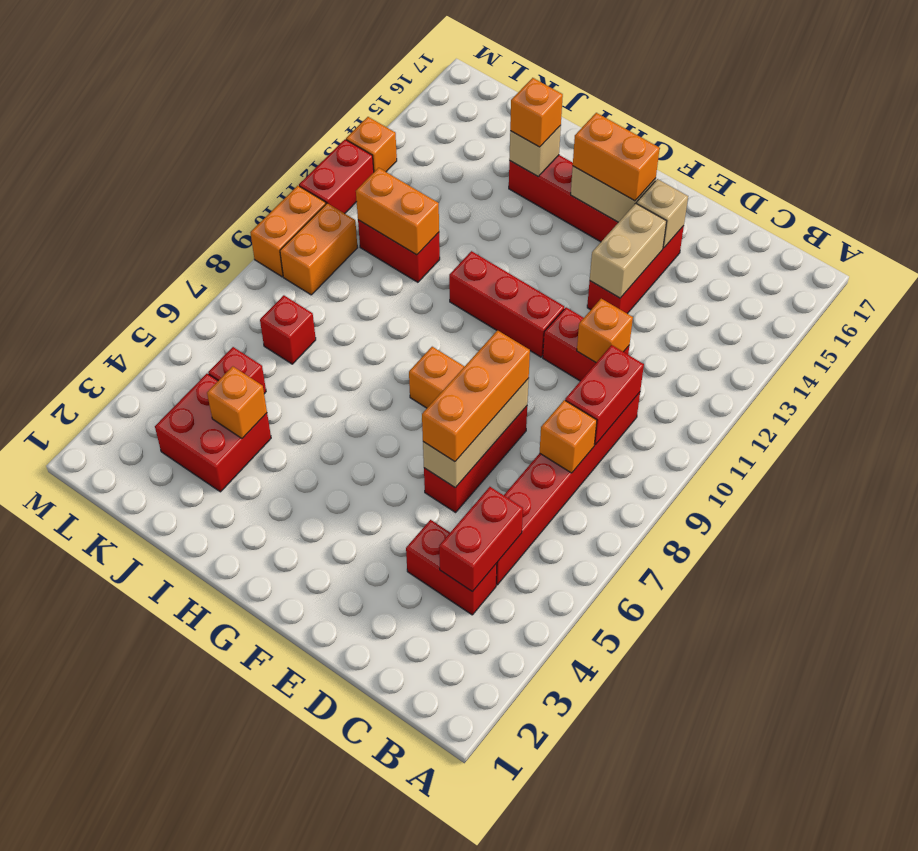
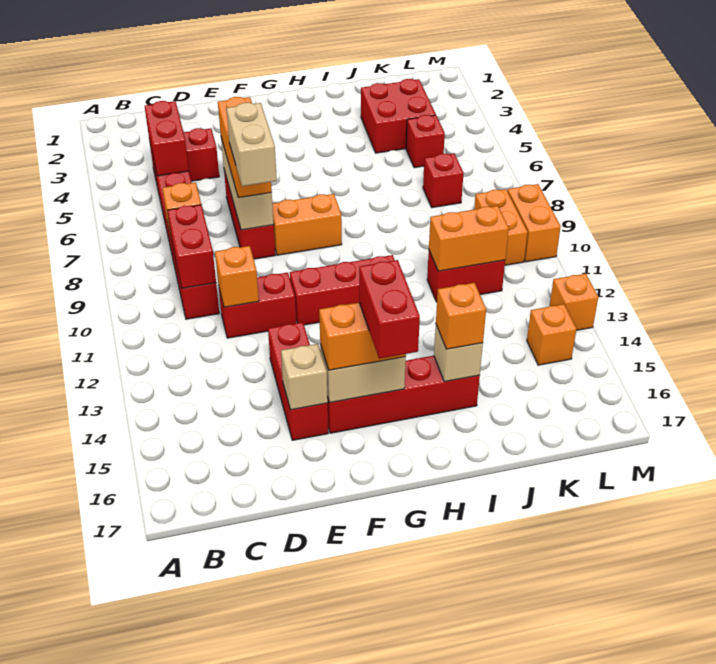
tan 1x2 brick [590,203,667,298] -> tan 1x2 brick moved to [226,103,277,186]
orange 1x1 brick [207,366,267,438] -> orange 1x1 brick moved to [527,304,576,365]
red 1x2 brick [299,140,374,214] -> red 1x2 brick moved to [359,260,420,359]

